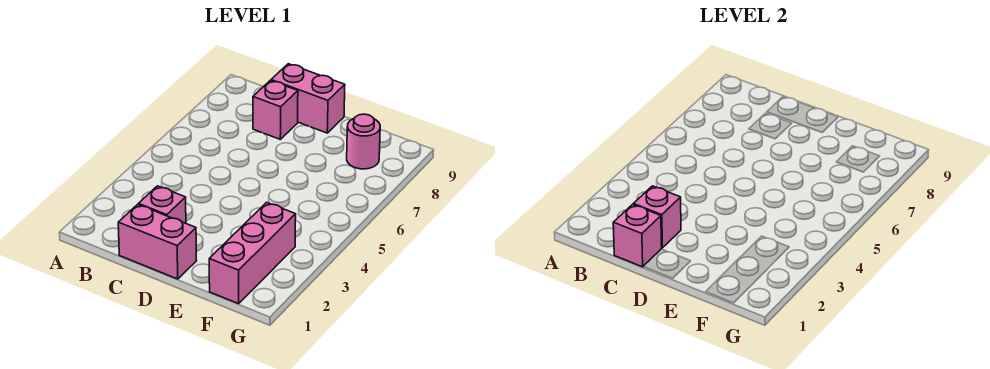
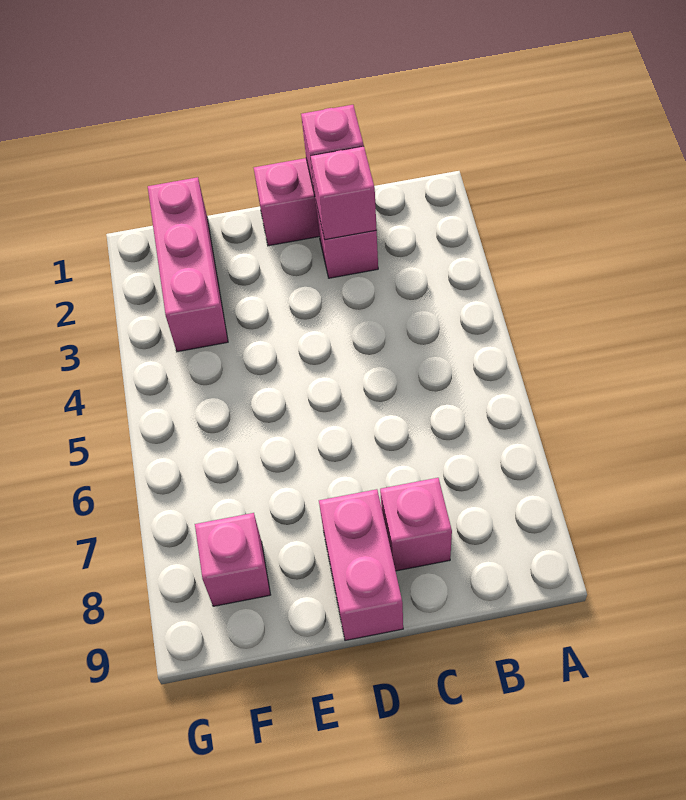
pink 1x2 brick [271,64,345,133] -> pink 1x2 brick turned to [319,489,403,641]
pink 1x1 round brick [347,114,380,169] -> pink 1x1 brick [195,513,270,606]

